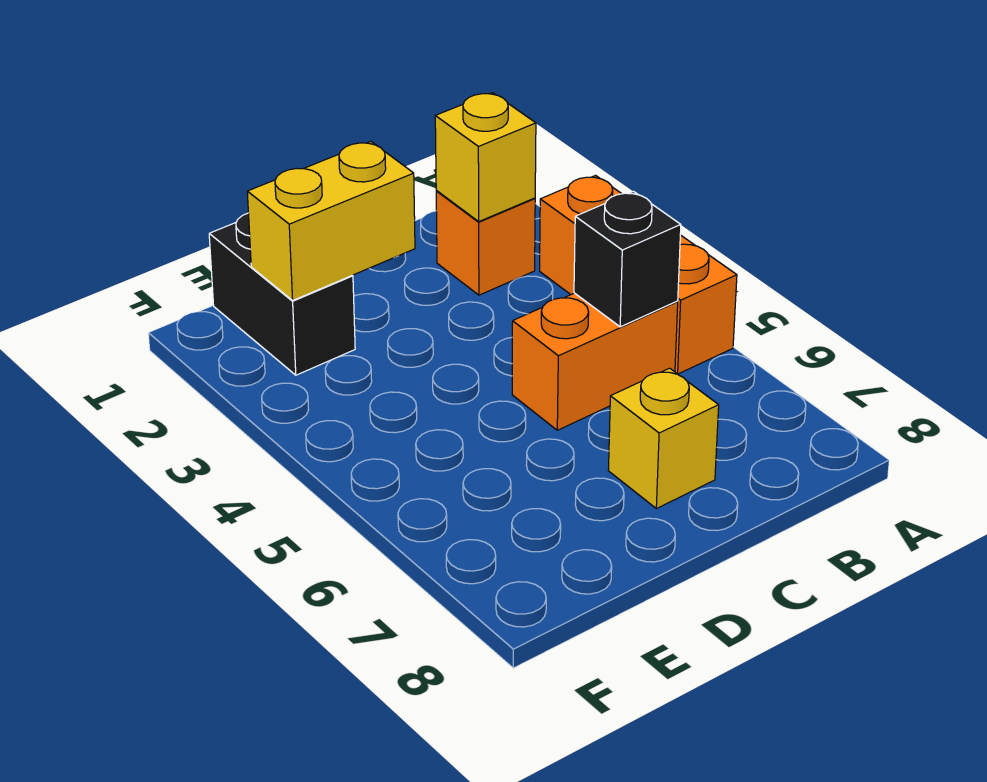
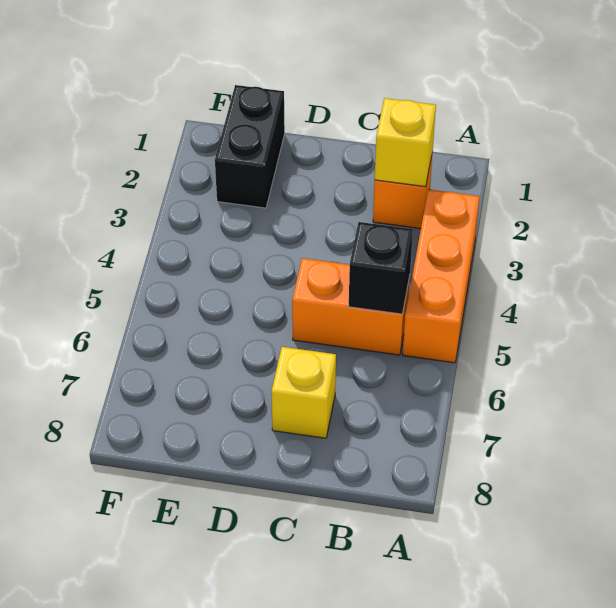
yellow 1x2 brick [247,142,415,300] -> none

